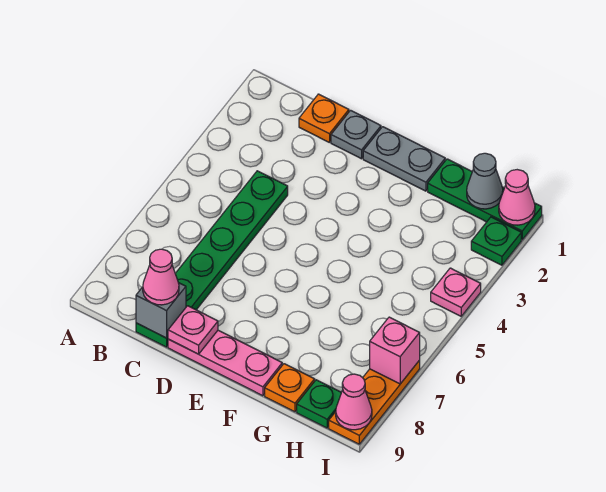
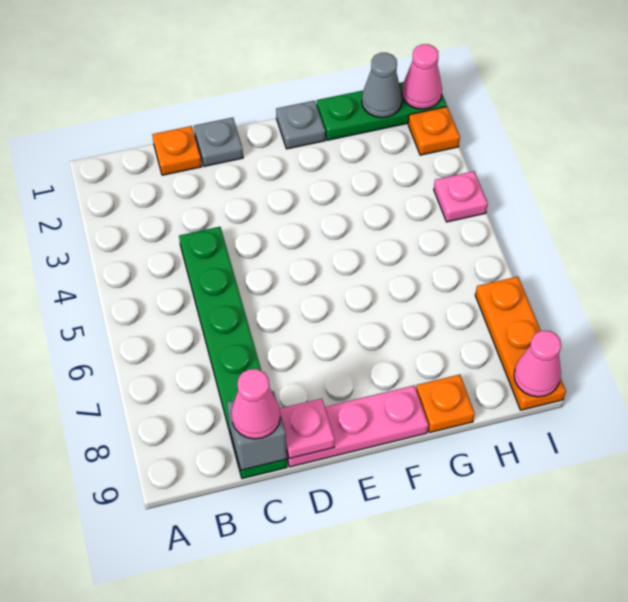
grey 1x2 plate [363,127,445,191] -> grey 1x1 plate [276,101,325,149]
green 1x1 plate [297,380,341,428] -> none
green 1x1 plate [471,217,521,265] -> orange 1x1 plate [408,107,460,155]
pink 1x1 brick [370,317,420,384] -> none

